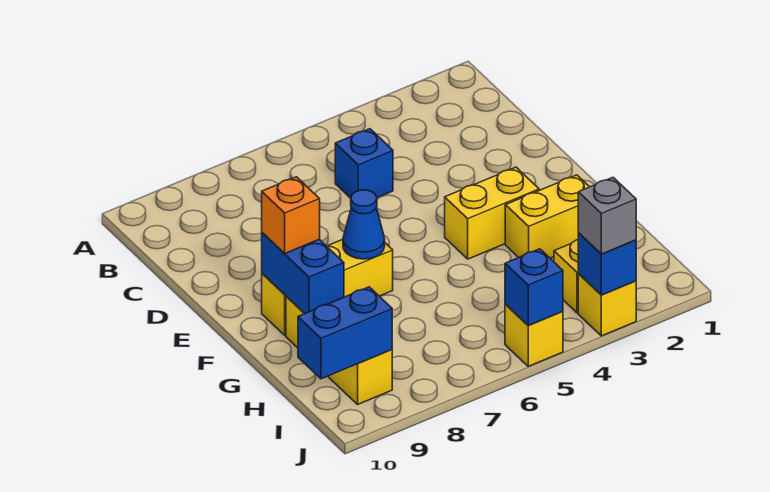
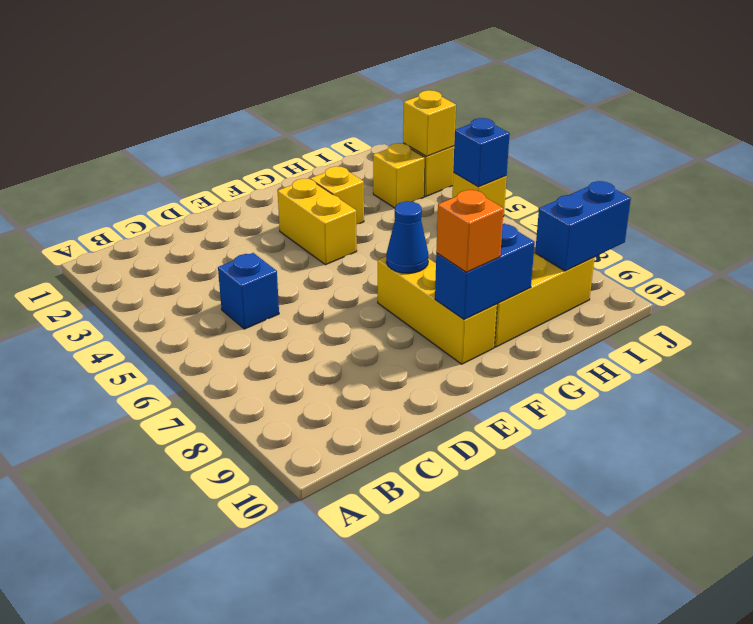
yellow 1x2 brick [505,175,589,258] -> yellow 1x1 brick [310,166,364,224]
blue 1x2 brick [298,287,392,379] -> blue 1x2 brick turned to [535,181,631,271]
blue 1x1 brick [578,233,636,295] -> yellow 1x1 brick [403,90,456,156]
grey 1x1 brick [578,177,636,254] -> none

